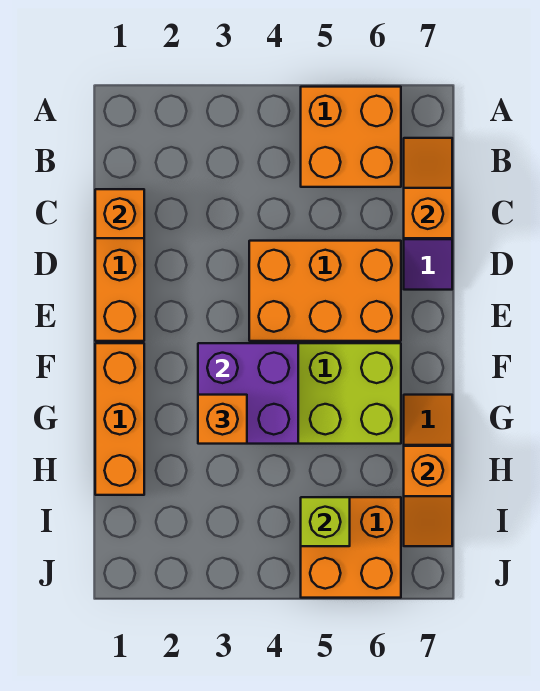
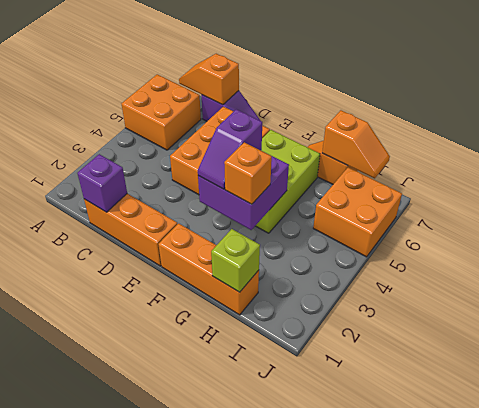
orange 1x1 brick [95,189,144,238] -> purple 1x1 brick [77,154,127,212]
none -> purple 1x2 slope [198,109,262,189]
lime 1x1 brick [301,497,350,546] -> lime 1x1 brick moved to [211,229,260,292]

